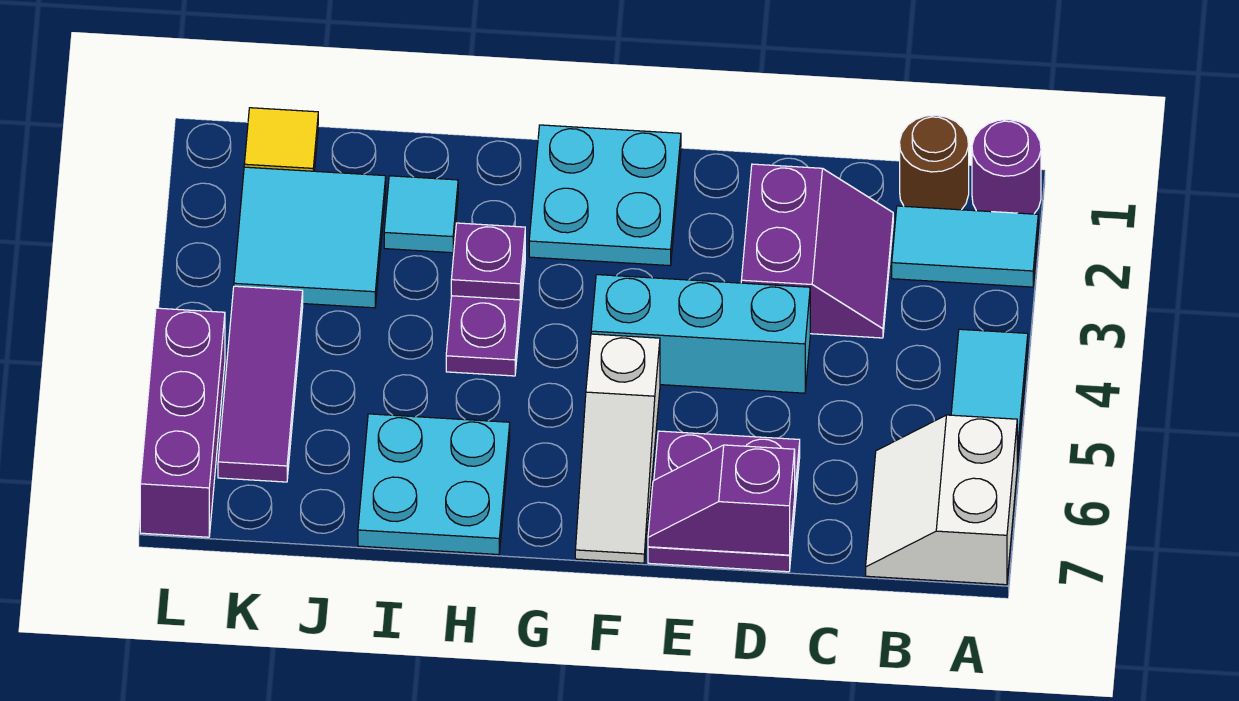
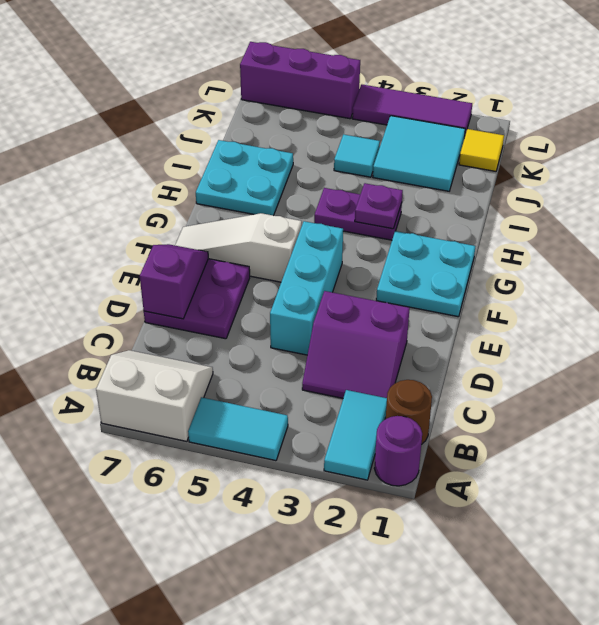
cyan 1x1 tile [384,176,458,253] -> cyan 1x1 tile moved to [334,134,380,177]
purple 1x3 tile [218,286,303,482] -> purple 1x3 tile moved to [352,84,472,138]

